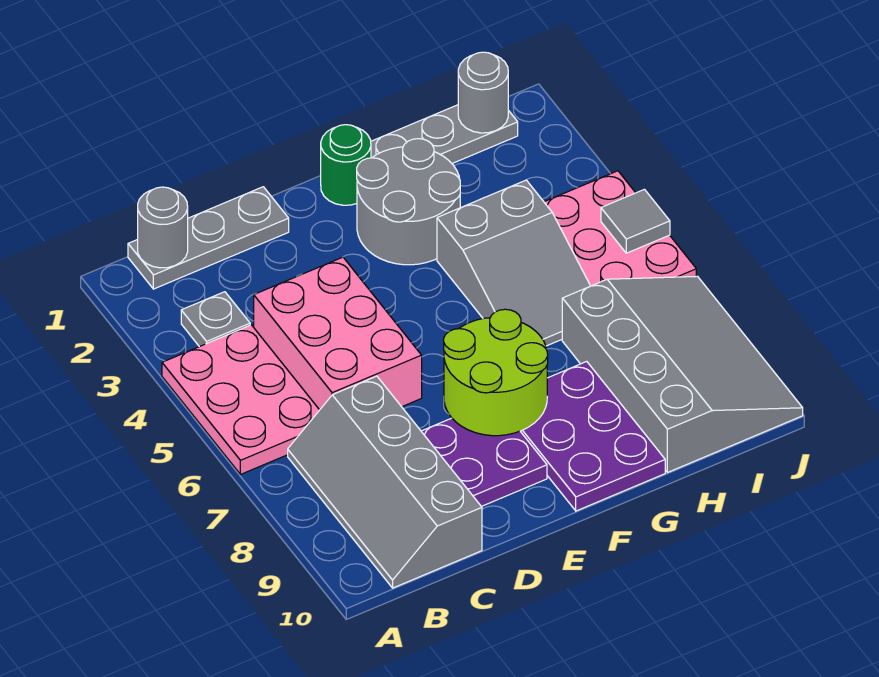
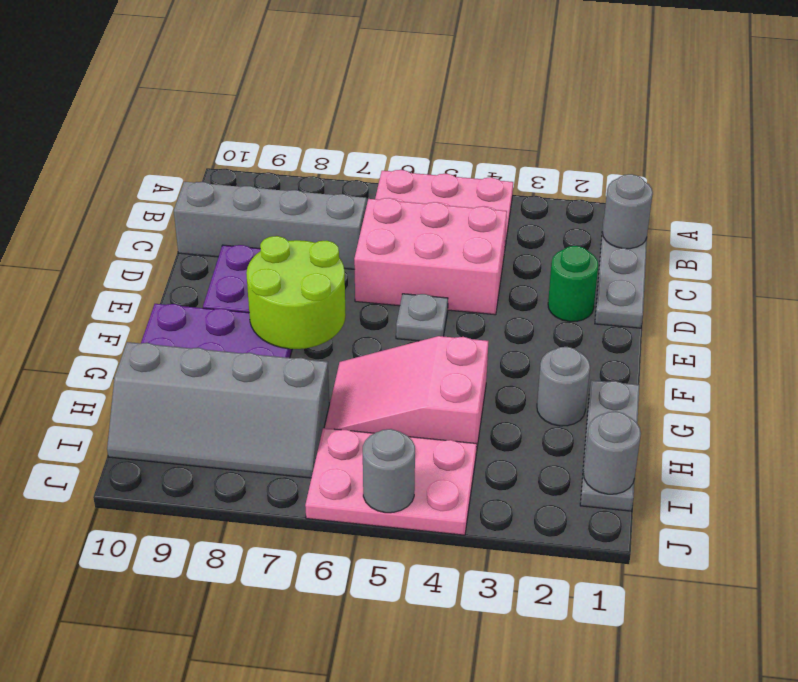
grey 1x1 plate [181,292,250,347] -> grey 1x1 plate moved to [396,294,448,341]
green 1x1 round brick [321,125,371,205] -> green 1x1 round brick moved to [548,246,598,322]
grey 2x2 round brick [357,139,460,265] -> grey 1x1 round brick [537,347,590,426]
grey 2x3 slope [437,180,590,346] -> pink 2x3 slope [325,336,488,453]
grey 3x4 slope [562,276,803,473] -> grey 2x4 slope [107,342,329,478]
grey 1x1 tile [601,189,670,253] -> grey 1x1 round brick [363,429,415,513]

